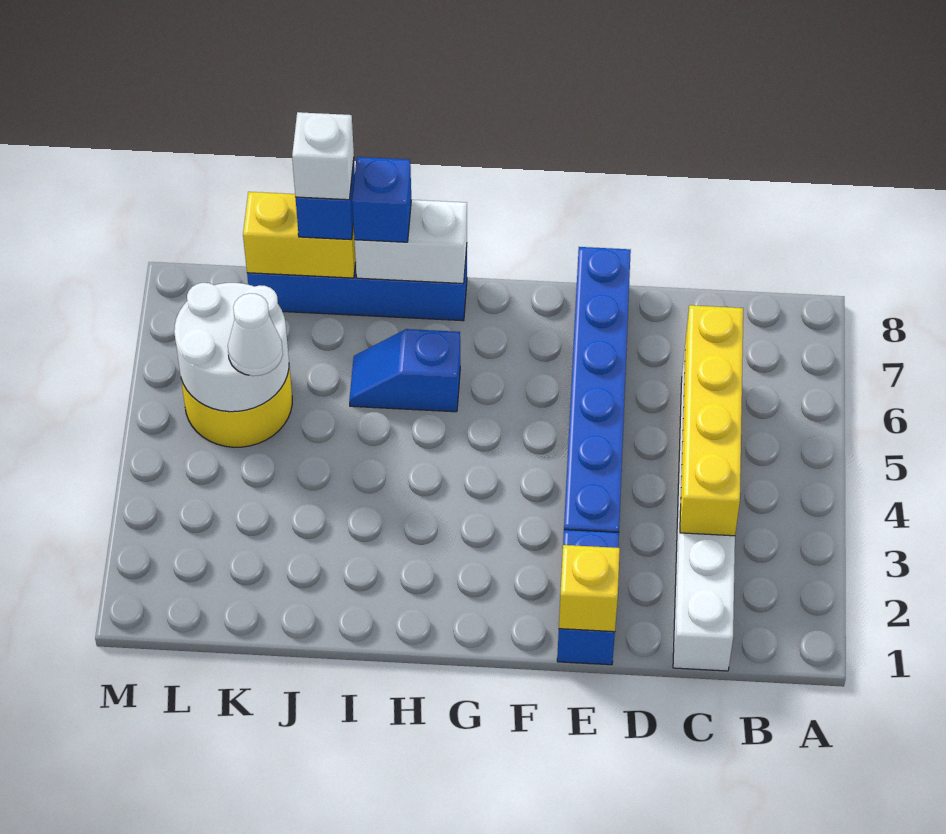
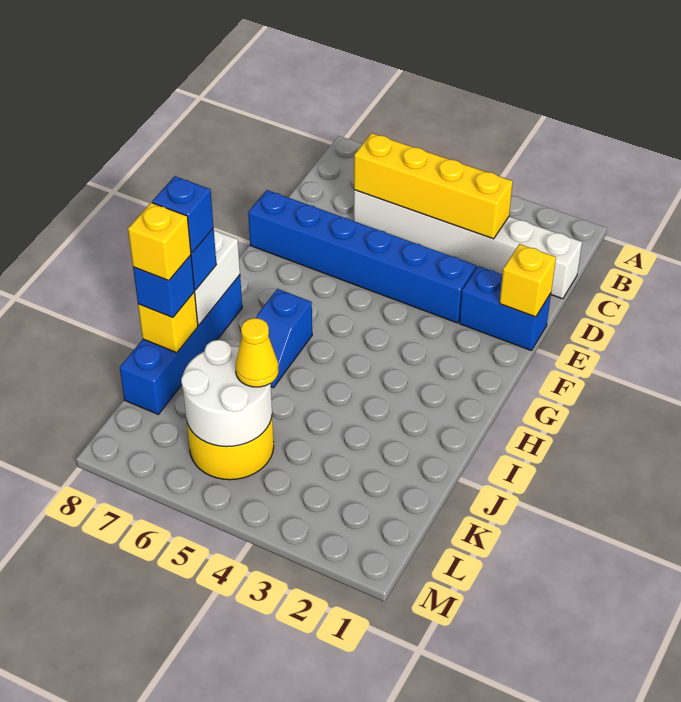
none -> blue 1x1 brick [152,176,214,253]
yellow 1x2 brick [243,192,356,278] -> yellow 1x1 brick [138,292,198,353]
white 1x1 brick [292,112,354,200] -> yellow 1x1 brick [128,203,191,281]
white 1x1 cone [228,293,283,376] -> yellow 1x1 cone [236,318,278,387]

